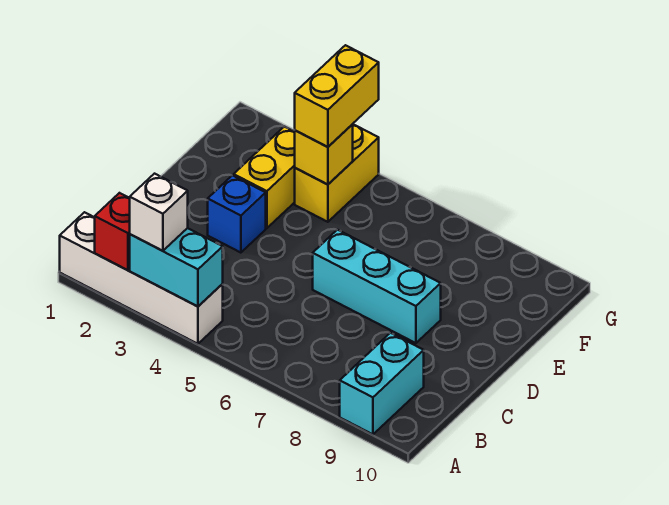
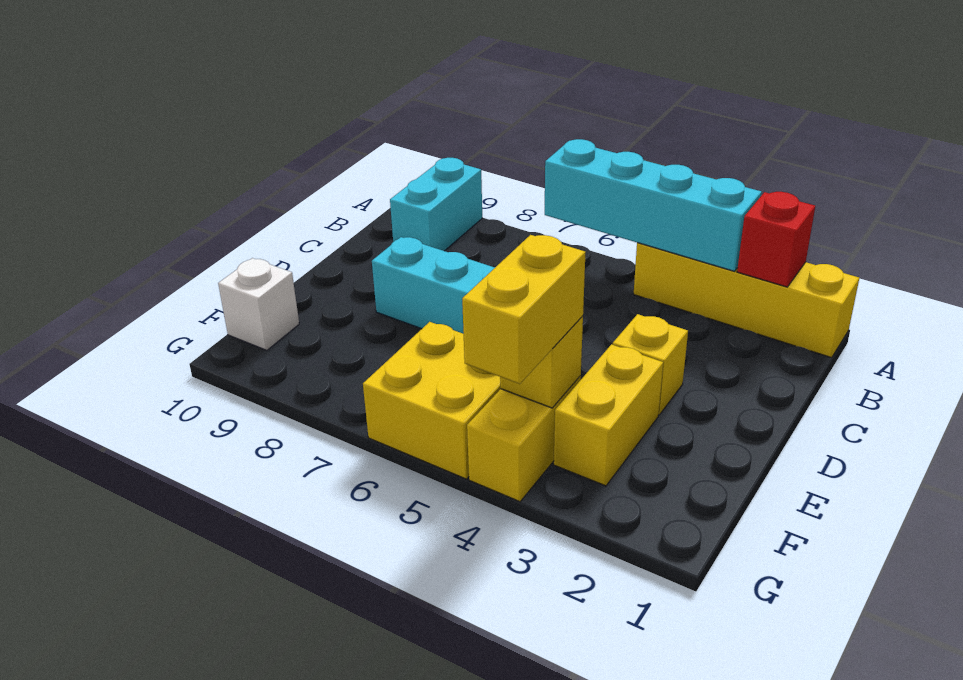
white 1x4 brick [60,212,223,344] -> yellow 1x4 brick [634,243,859,358]
cyan 1x2 brick [130,228,223,306] -> cyan 1x4 brick [545,139,762,271]
white 1x1 brick [130,174,188,251] -> white 1x1 brick moved to [218,258,299,350]
blue 1x1 brick [208,175,266,253] -> yellow 1x1 brick [613,314,688,415]
none -> yellow 2x2 brick [363,322,500,479]

